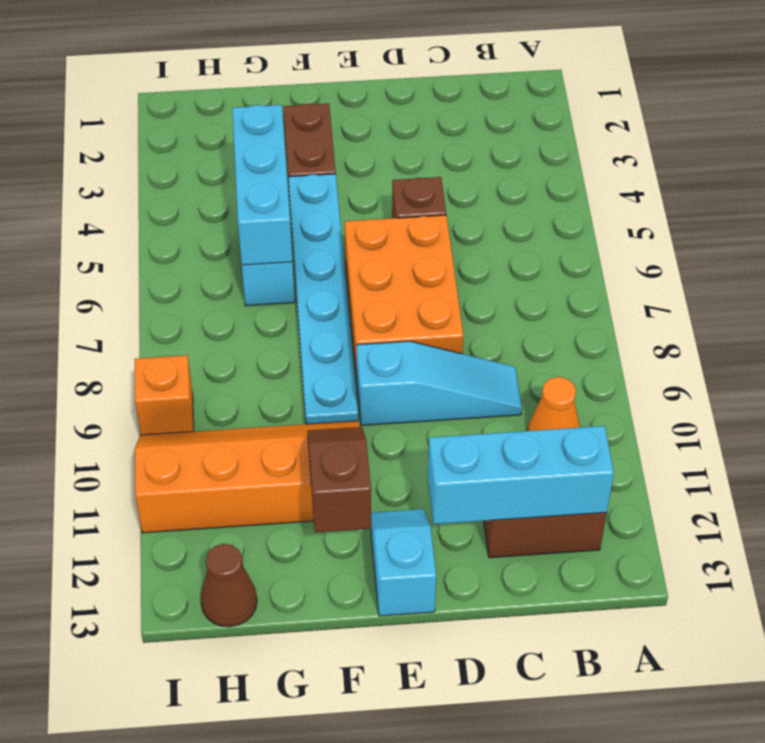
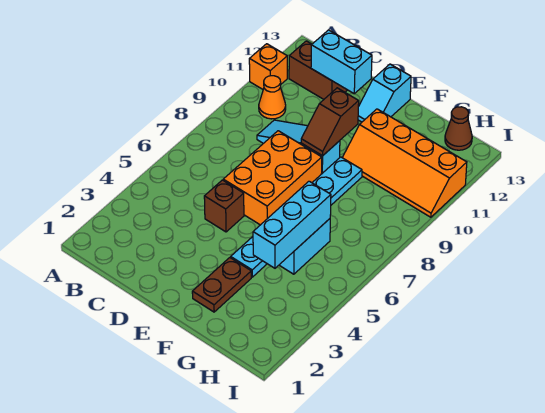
cyan 1x3 brick [428,426,614,524] -> cyan 1x2 brick [311,30,372,94]
brown 1x2 slope [308,427,371,532] -> brown 1x2 slope moved to [301,88,359,156]
orange 1x1 brick [135,355,194,435] -> orange 1x1 brick moved to [249,44,287,89]

